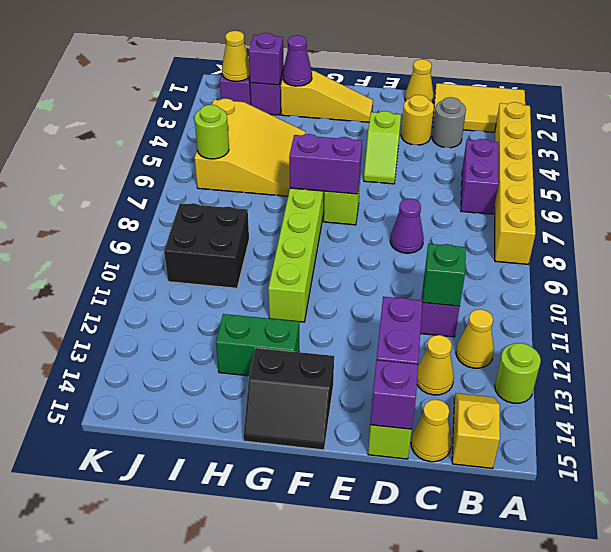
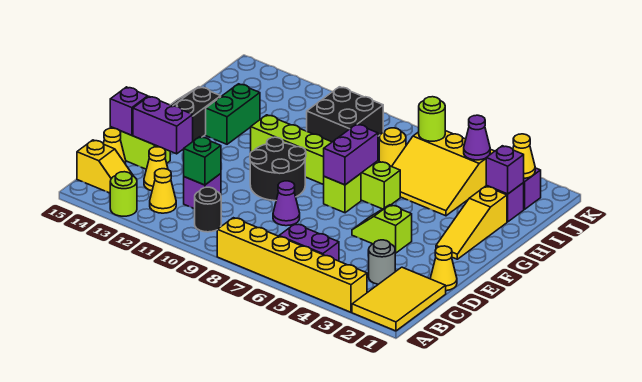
none -> black 1x1 round brick [195,187,221,232]
yellow 1x1 round brick [401,95,434,145] -> yellow 1x1 round brick moved to [379,128,406,166]
none -> black 2x2 round brick [250,137,306,201]
purple 1x1 cone [283,35,312,86] -> purple 1x1 cone moved to [464,115,490,160]

